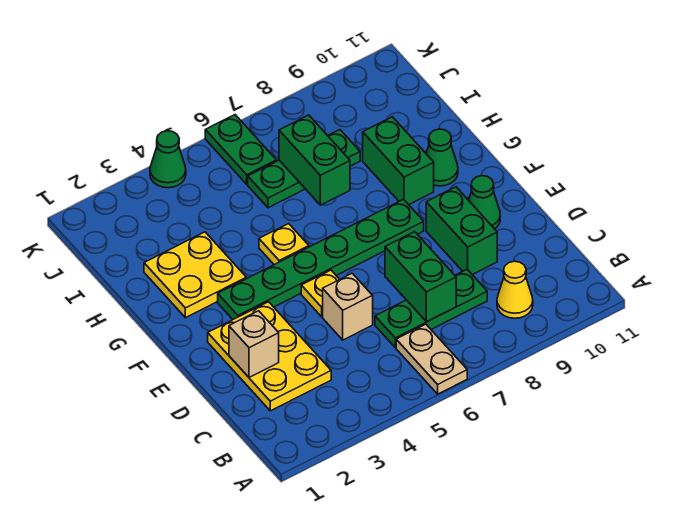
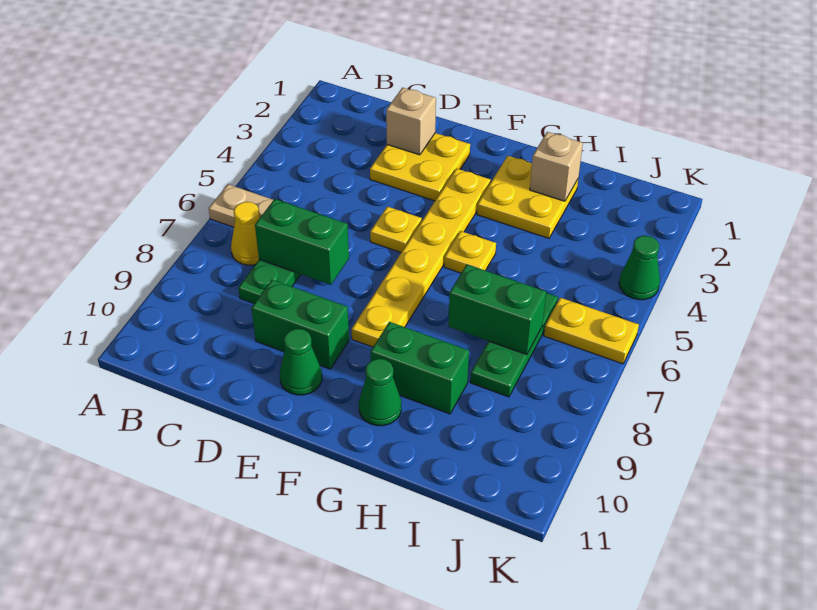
yellow 1x1 cone [497,261,533,318] -> yellow 1x1 cone moved to [231,202,259,265]
yellow 2x3 plate [208,302,331,411] -> yellow 2x2 plate [370,133,470,201]
tan 1x1 brick [323,273,373,340] -> tan 1x1 brick moved to [530,132,583,201]
green 1x6 plate [218,199,424,319] -> yellow 1x6 plate [352,169,491,347]
green 1x2 plate [205,115,277,184] -> yellow 1x2 plate [544,298,639,364]

